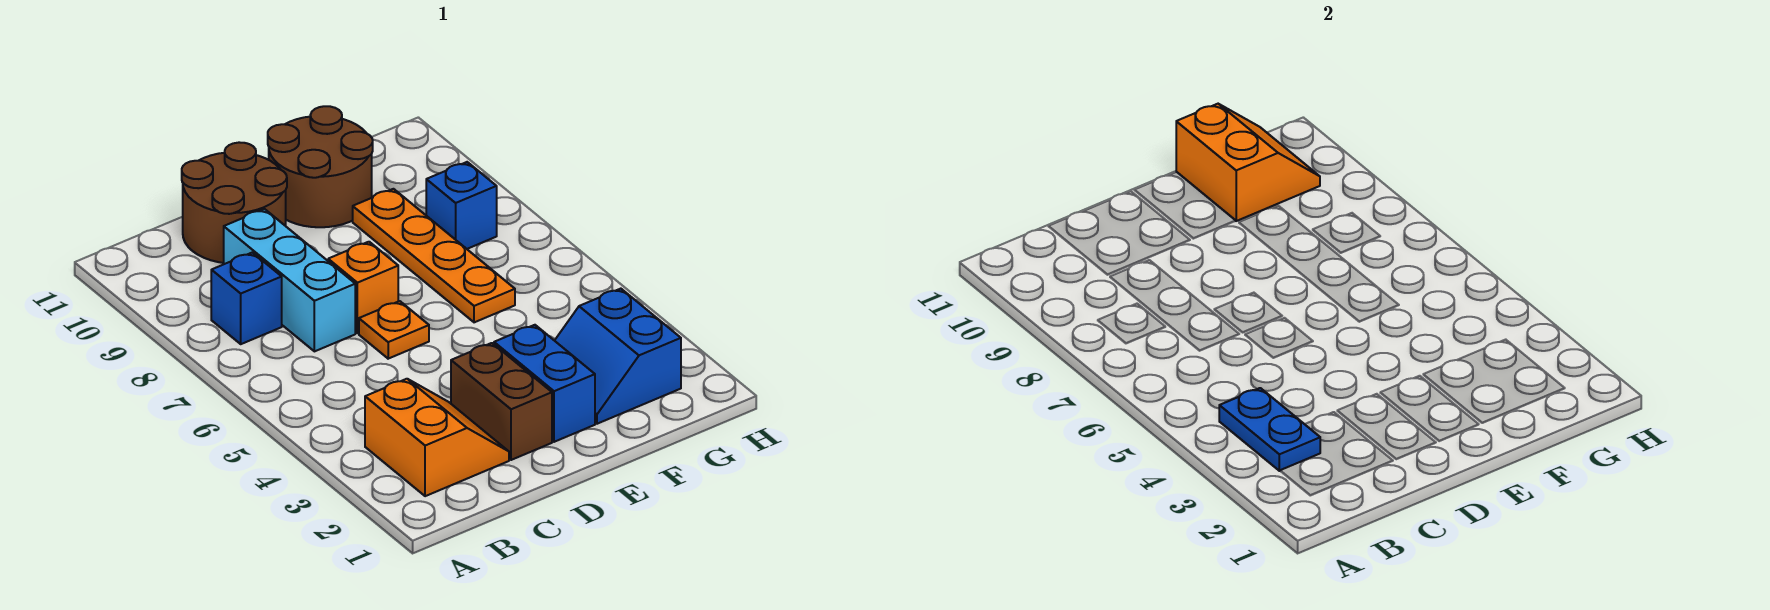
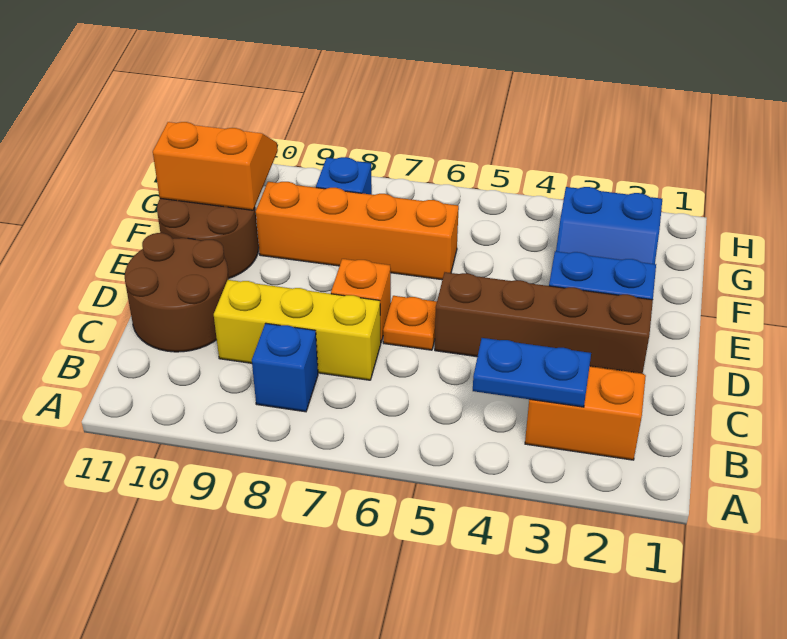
cyan 1x3 brick [224,209,355,351] -> yellow 1x3 brick [214,280,381,380]
brown 1x2 brick [451,343,552,460] -> brown 1x4 brick [435,272,653,373]
orange 1x4 plate [353,189,515,322] -> orange 1x4 brick [256,182,459,280]

